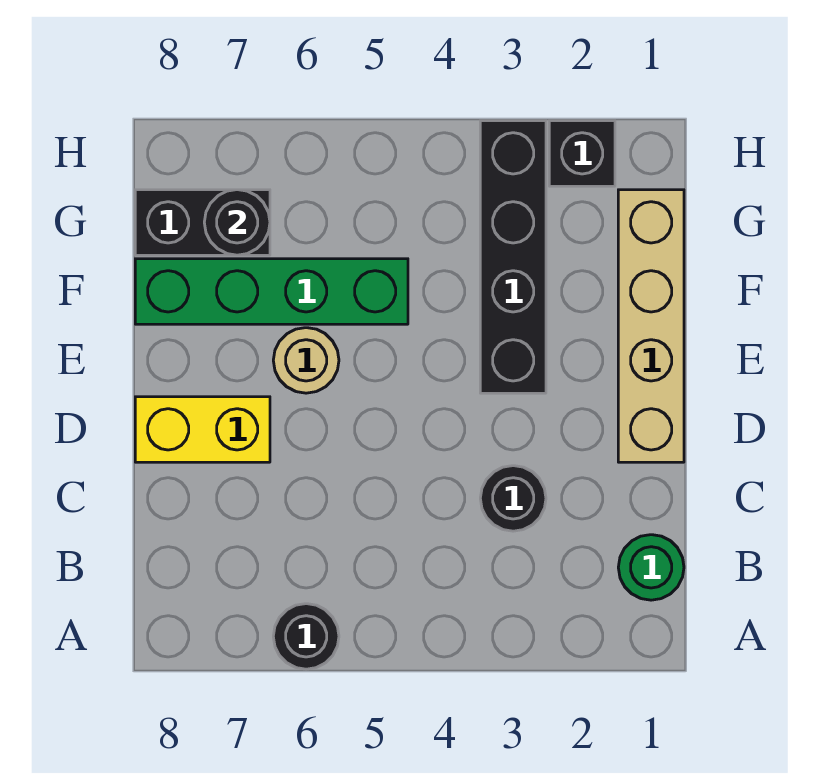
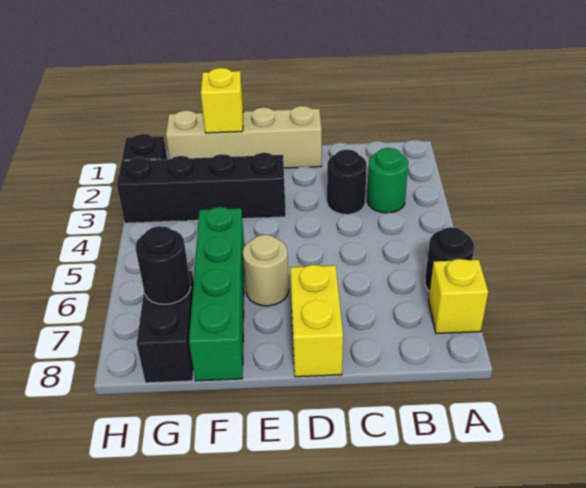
none -> yellow 1x1 brick [429,259,488,334]
green 1x1 round brick [618,535,684,600] -> green 1x1 round brick moved to [367,148,408,213]
none -> yellow 1x1 brick [201,68,243,133]

